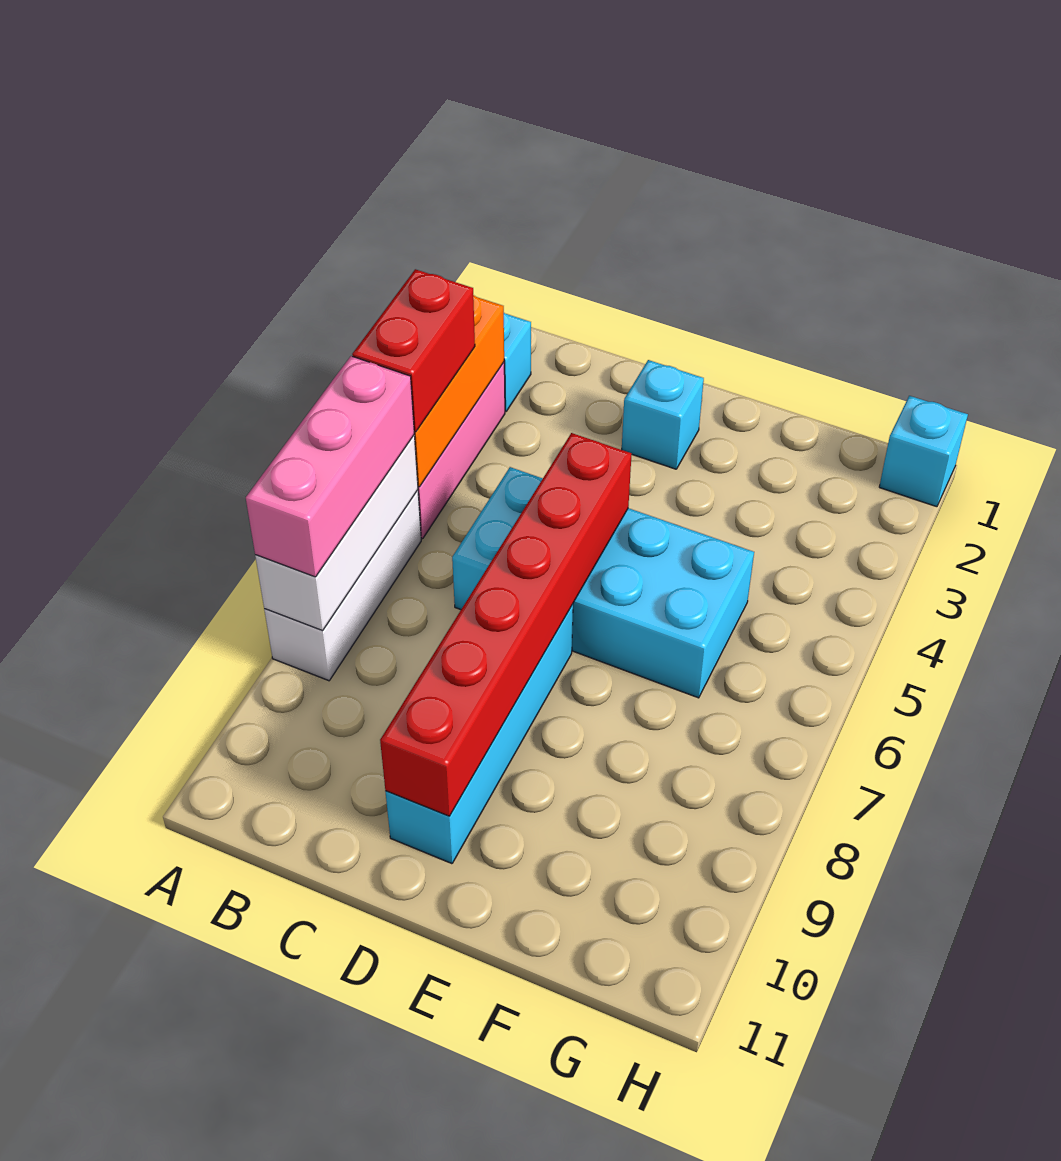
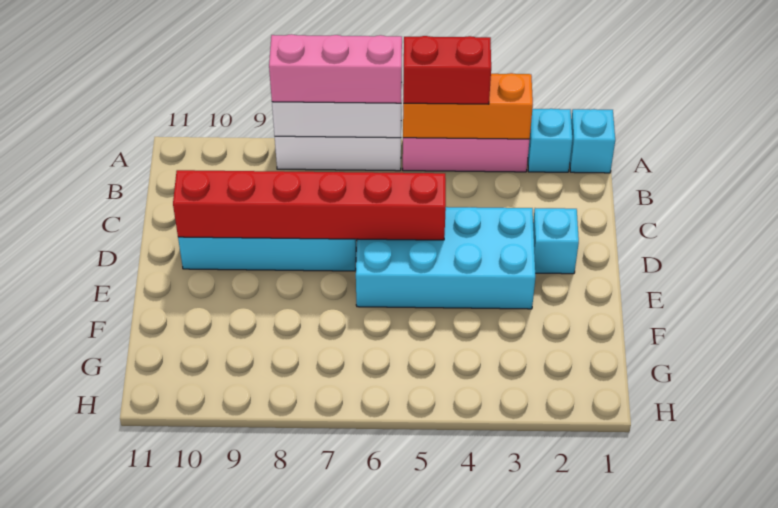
cyan 2x4 brick [452,467,754,698] -> cyan 2x4 brick turned to [356,207,535,309]
cyan 1x1 brick [879,396,968,507] -> cyan 1x1 brick moved to [570,109,615,173]

